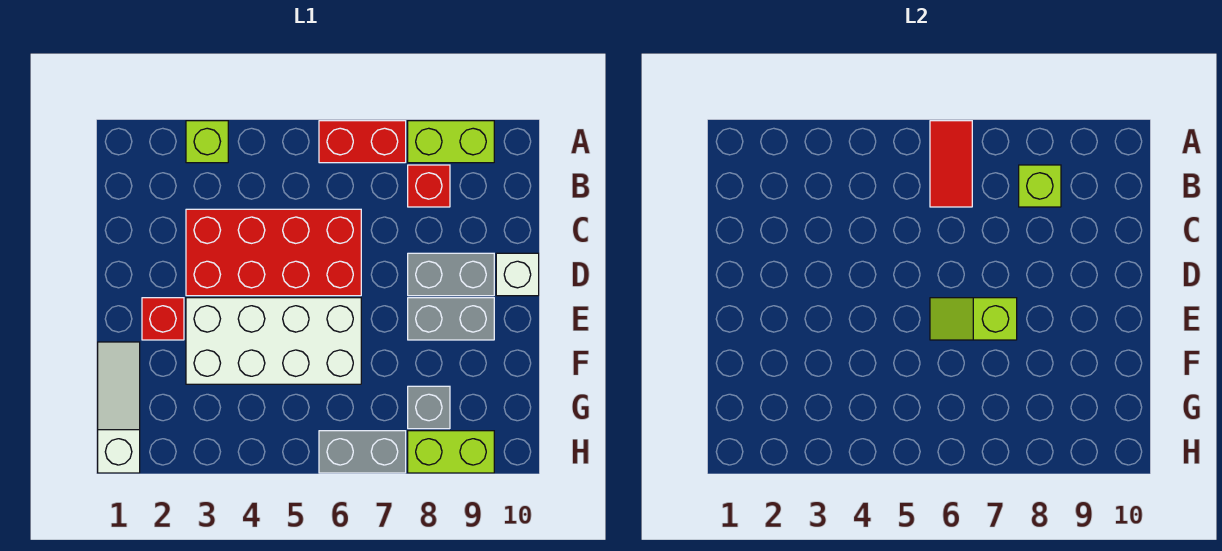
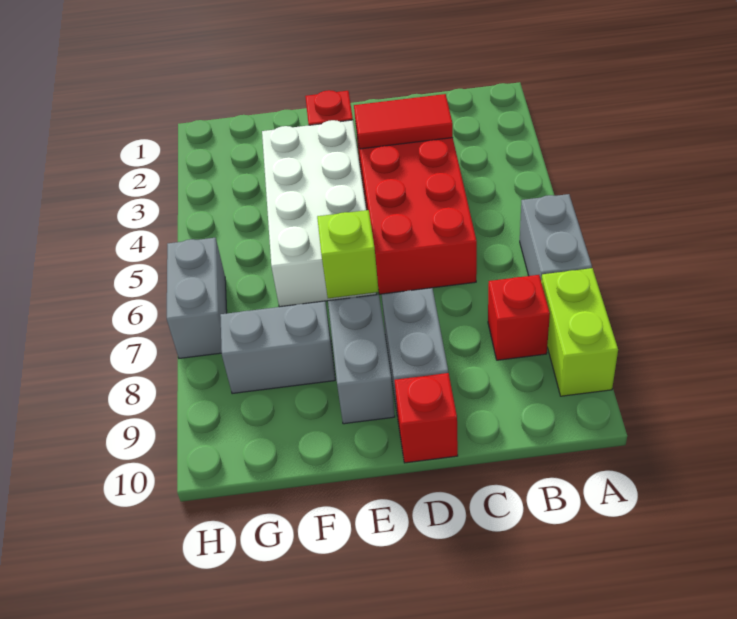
lime 1x1 brick [186,121,228,163] -> none
red 1x2 brick [319,121,406,163] -> grey 1x2 brick [520,194,592,280]
red 1x2 tile [930,121,972,207] -> red 1x2 tile moved to [354,94,453,149]
lime 1x1 brick [1019,165,1061,207] -> none
white 1x1 brick [496,253,539,296] -> red 1x1 brick [394,373,458,463]
white 1x3 slope [98,342,140,473] -> none
grey 1x1 brick [408,386,450,429] -> grey 1x2 brick [220,301,335,394]
lime 1x2 brick [408,431,494,473] -> none

